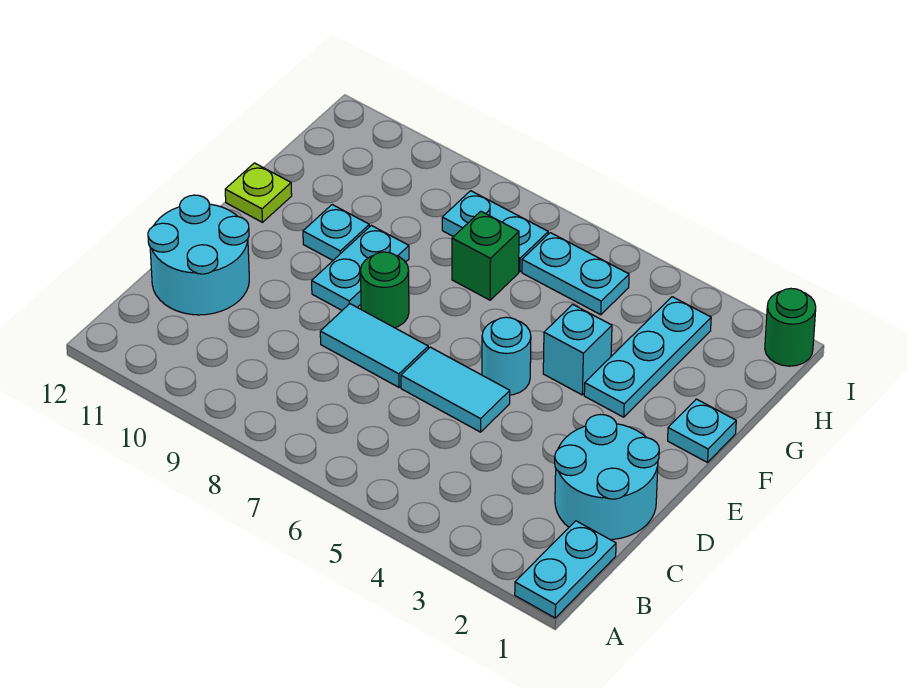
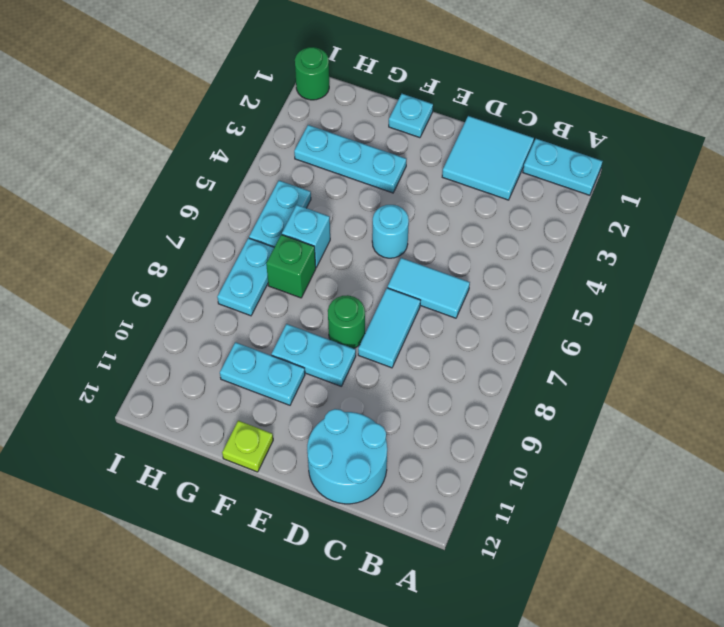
cyan 2x2 round brick [555,415,659,540] -> cyan 2x2 tile [442,116,534,200]
cyan 1x2 tile [401,347,510,432] -> cyan 1x2 tile turned to [388,258,470,318]
cyan 1x1 brick [543,304,612,395] -> cyan 1x1 brick moved to [282,205,330,267]
cyan 1x1 plate [303,205,369,260] -> cyan 1x2 plate [220,342,305,405]

